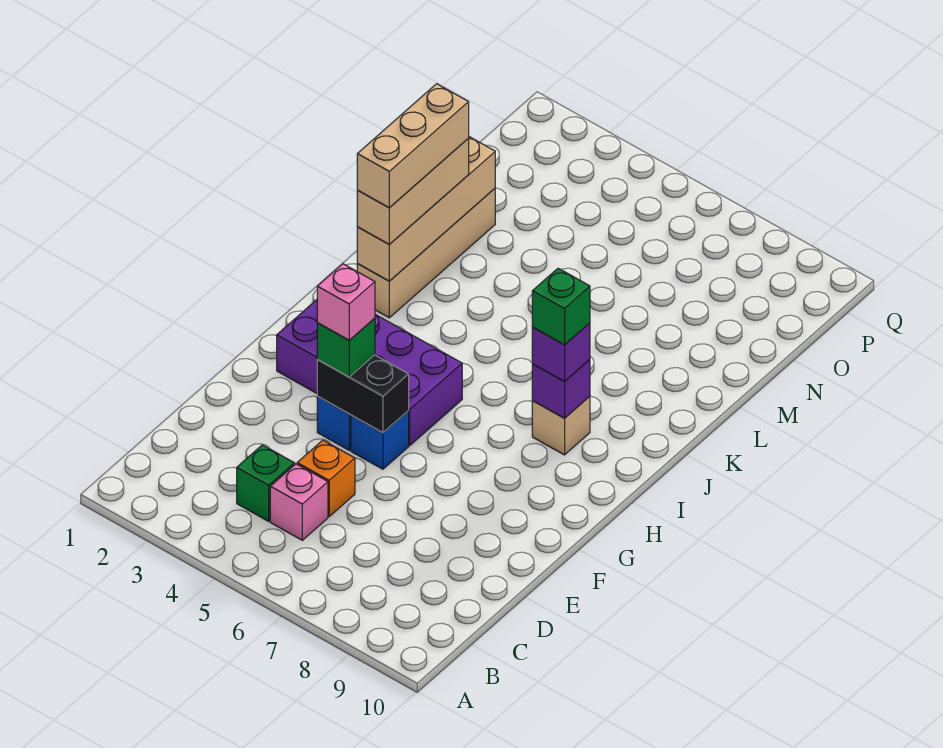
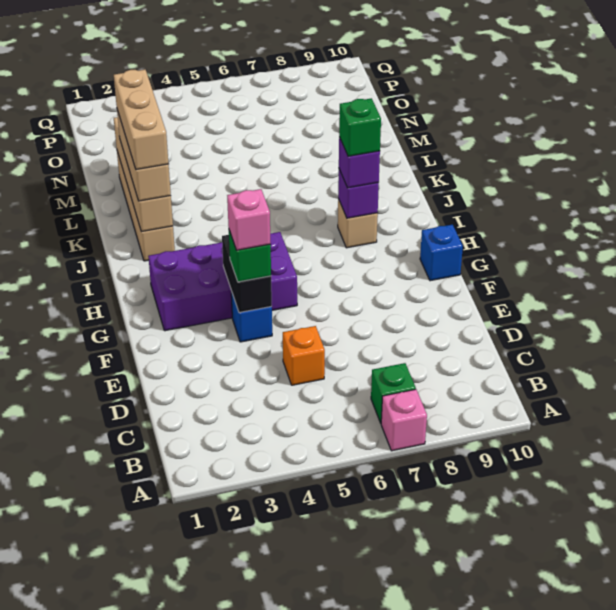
green 1x1 brick [237,445,294,521] -> green 1x1 brick moved to [371,363,416,423]
pink 1x1 brick [270,464,328,540] -> pink 1x1 brick moved to [381,389,427,451]
black 1x2 brick [317,355,409,433] -> black 1x2 brick turned to [222,235,272,313]
blue 1x1 brick [351,411,409,469] -> blue 1x1 brick moved to [420,225,463,281]

